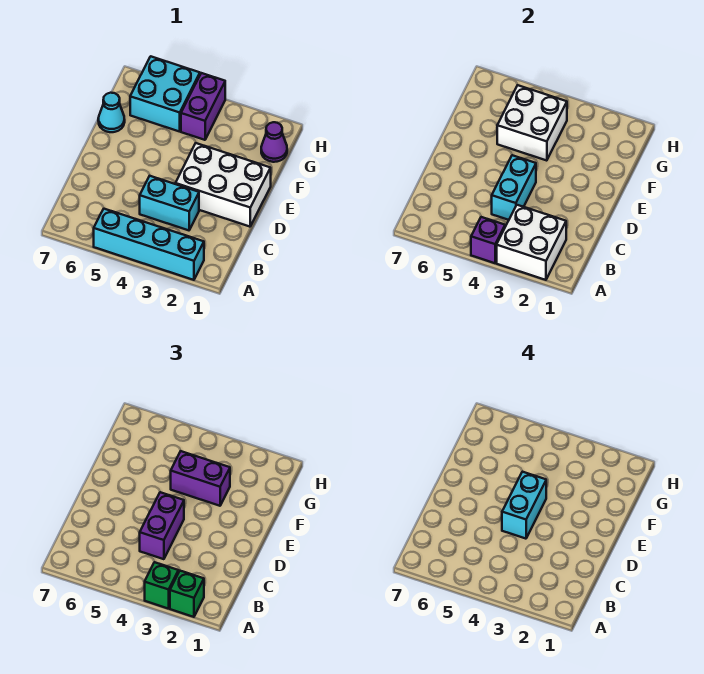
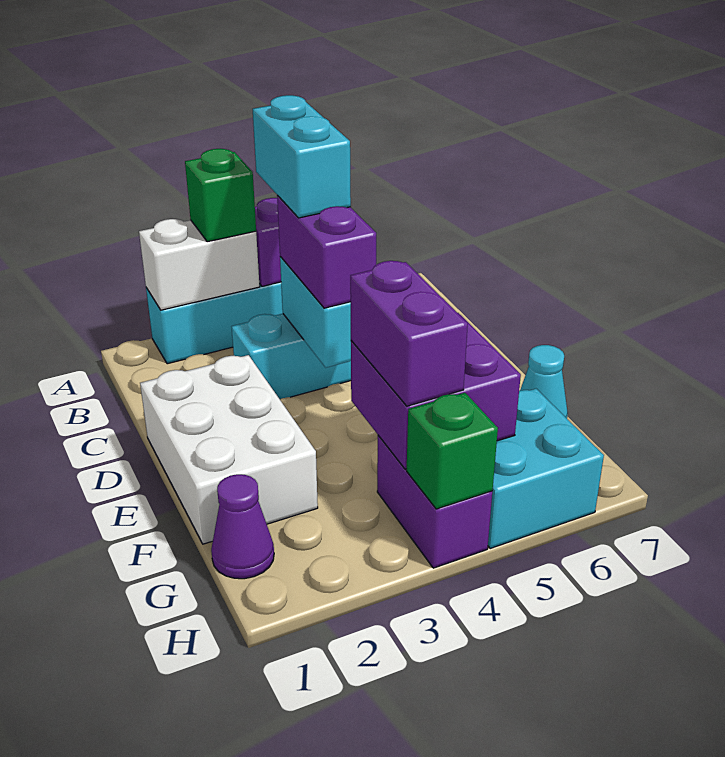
white 2x2 brick [497,205,566,280] -> white 1x2 brick [139,219,260,310]
green 1x1 brick [170,571,204,617] -> green 1x1 brick moved to [407,393,498,509]
white 2x3 brick [175,143,271,227] -> white 2x3 brick turned to [140,355,318,544]
cyan 1x2 brick [502,472,546,539] -> cyan 1x2 brick moved to [253,95,351,218]
purple 1x2 brick [171,451,230,506] -> purple 1x2 brick turned to [350,261,468,406]
white 2x2 brick [497,85,567,161] -> purple 2x2 brick [351,313,521,469]

